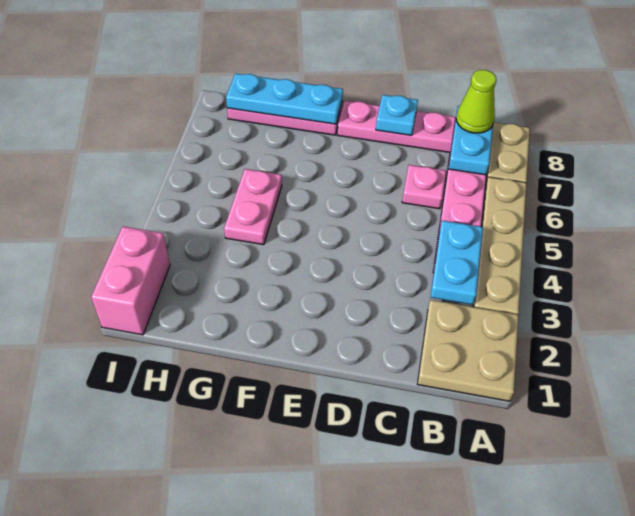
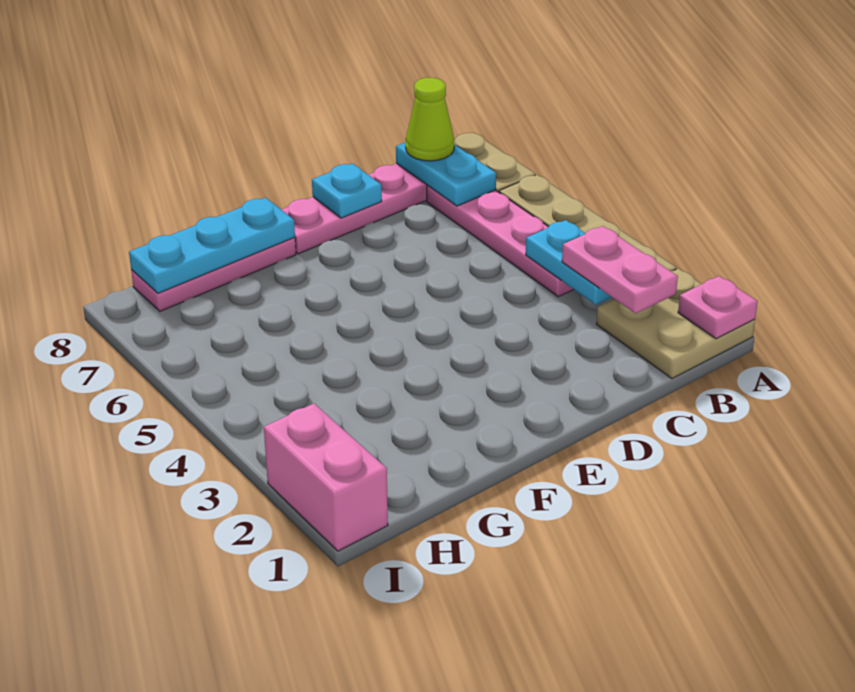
pink 1x1 plate [402,165,446,209] -> pink 1x1 plate moved to [678,276,758,339]
pink 1x2 plate [224,169,282,245] -> pink 1x2 plate moved to [562,226,678,313]

